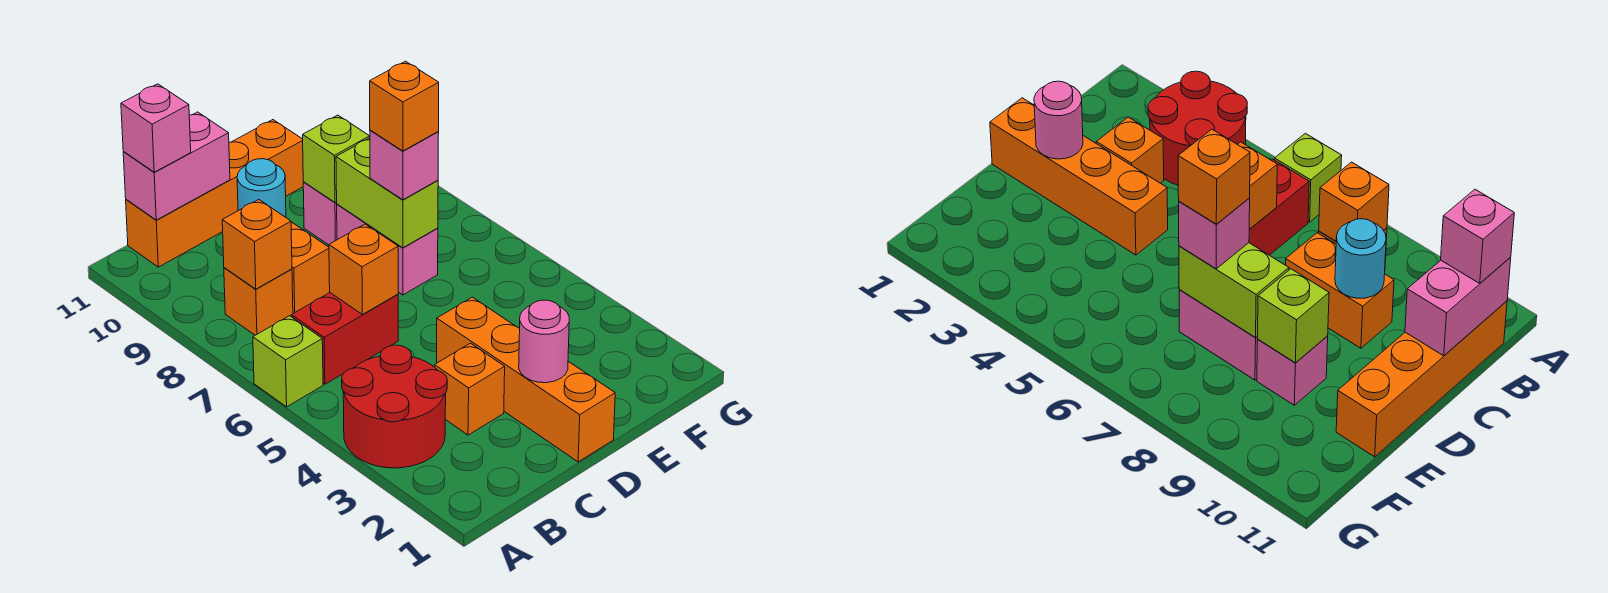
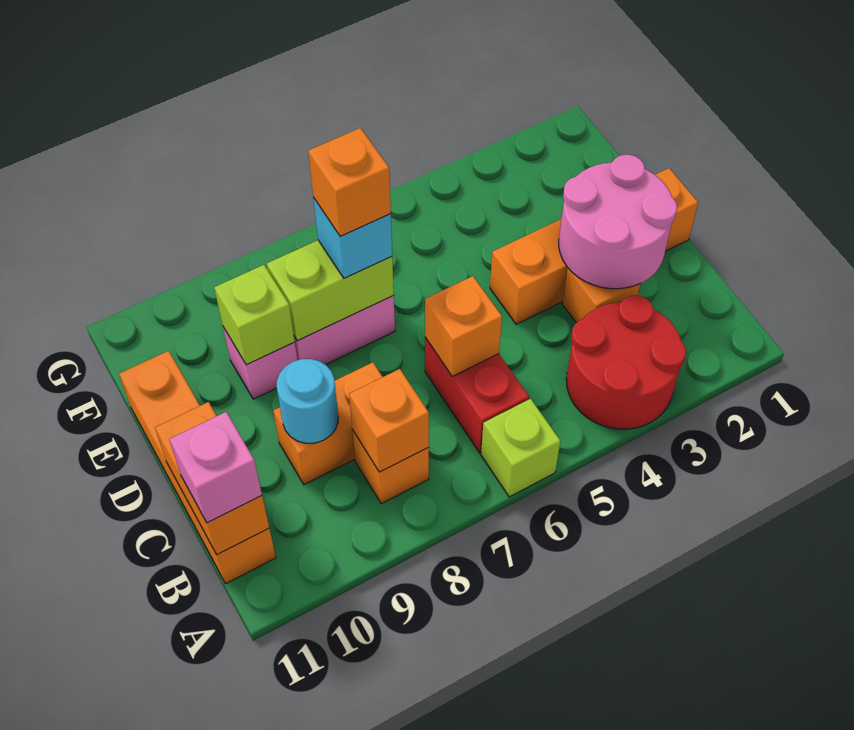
pink 1x2 brick [123,112,230,220] -> orange 1x2 brick [155,402,269,555]
pink 1x1 round brick [519,300,569,383] -> pink 2x2 round brick [559,155,677,289]
pink 1x1 brick [370,130,439,200] -> cyan 1x1 brick [314,199,392,278]

